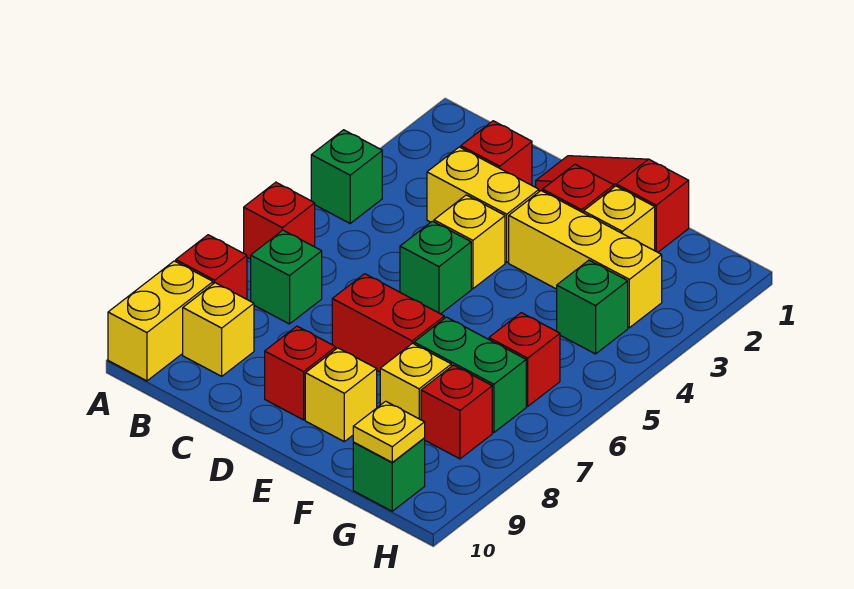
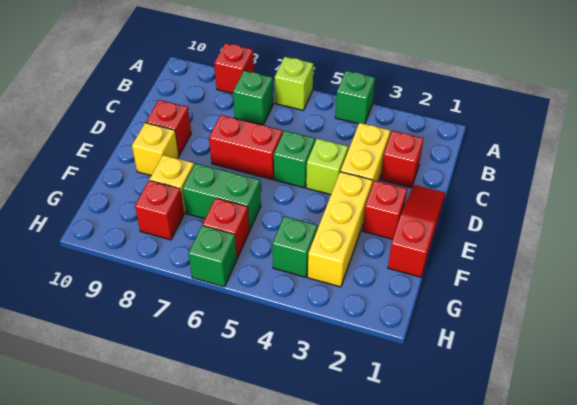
red 1x1 brick [244,182,315,259] -> lime 1x1 brick [275,57,313,110]
yellow 1x2 brick [108,261,213,381] -> none
yellow 1x1 brick [183,283,254,376] -> none
yellow 1x1 brick [434,195,505,289] -> lime 1x1 brick [306,139,348,195]
red 1x2 brick [332,274,444,372] -> red 1x2 brick turned to [209,115,283,180]
yellow 1x1 brick [584,186,655,251] -> none
green 1x2 brick [414,317,526,433] -> green 1x2 brick turned to [183,163,261,231]
green 1x1 brick [353,438,425,511] -> green 1x1 brick moved to [189,226,237,287]
yellow 1x1 plate [353,401,425,462] -> none

